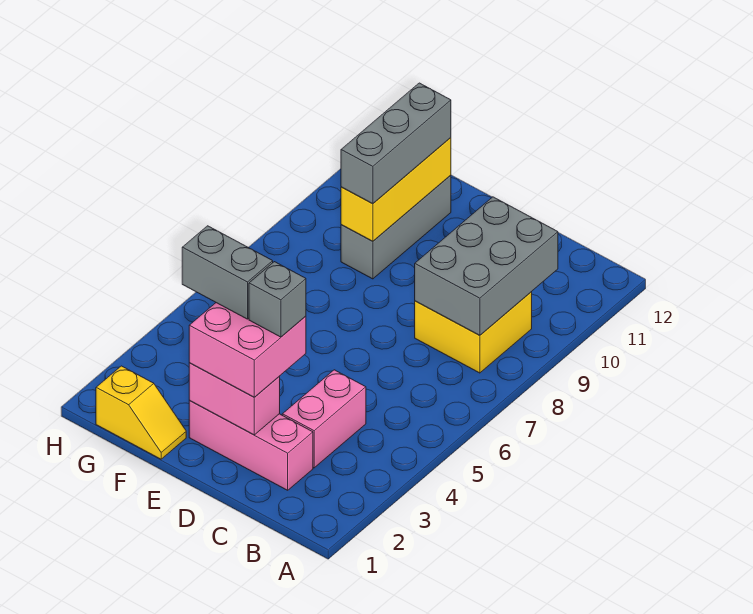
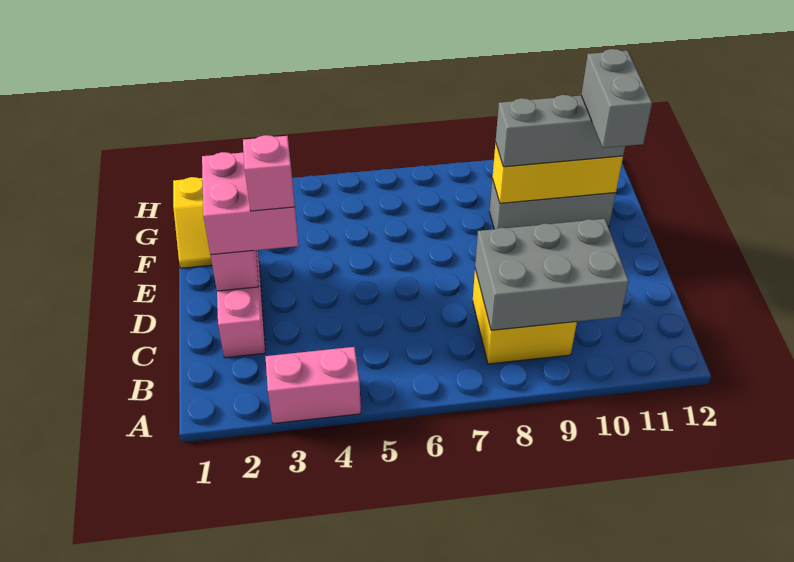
pink 1x2 brick [282,370,366,468] -> pink 1x2 brick moved to [265,347,361,424]
grey 1x1 brick [249,262,306,337] -> pink 1x1 brick [243,135,295,211]
grey 1x2 brick [182,226,273,319] -> grey 1x2 brick moved to [581,49,652,148]

